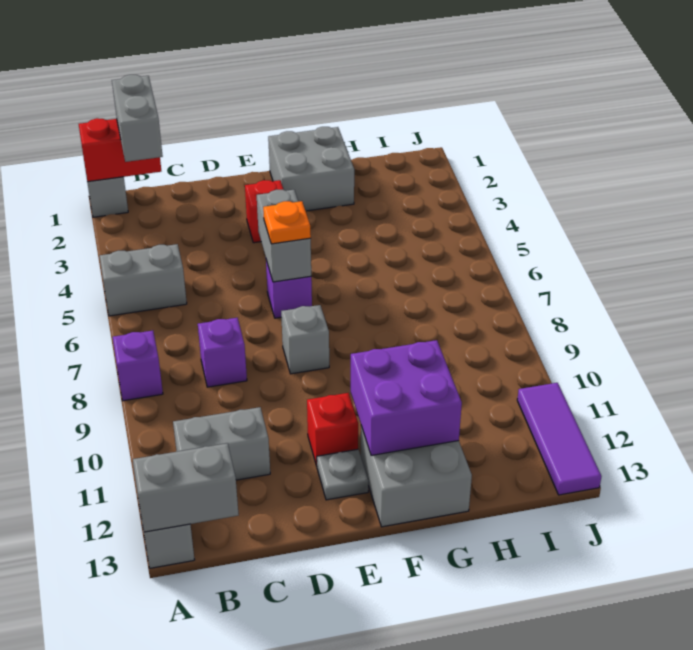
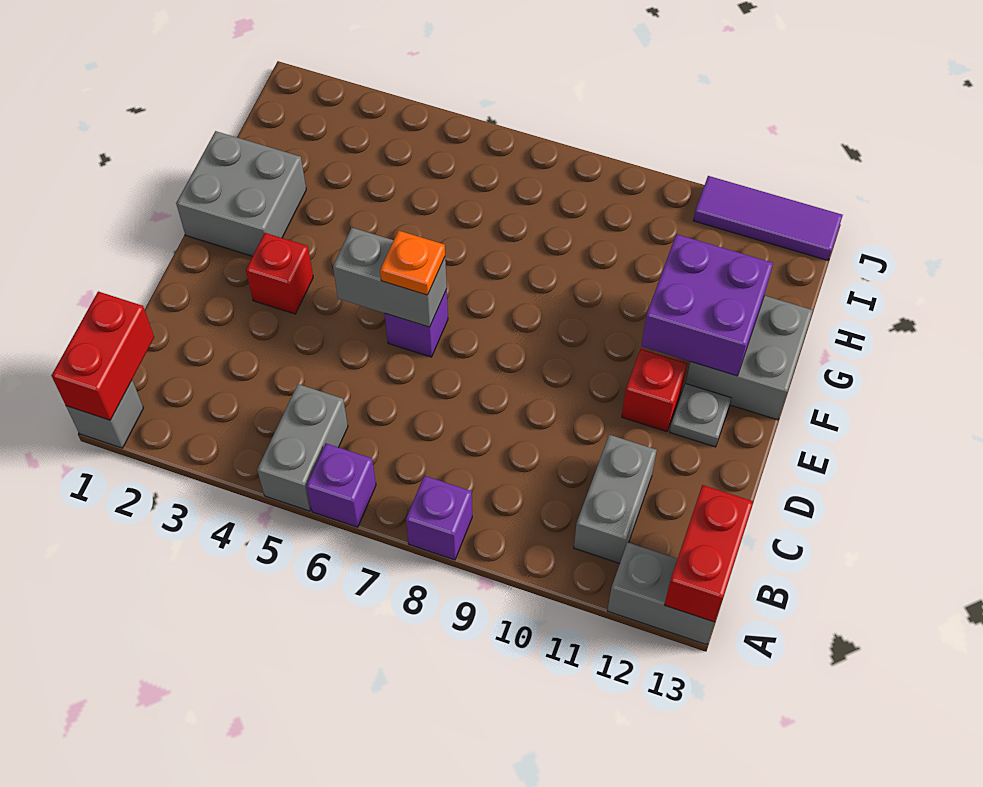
grey 1x2 brick [133,443,239,532] -> red 1x2 brick [664,485,753,622]
grey 1x2 brick [112,75,163,162] -> none
purple 1x1 brick [198,318,247,387] -> purple 1x1 brick moved to [306,443,376,527]
grey 1x1 brick [281,305,329,374] -> none

